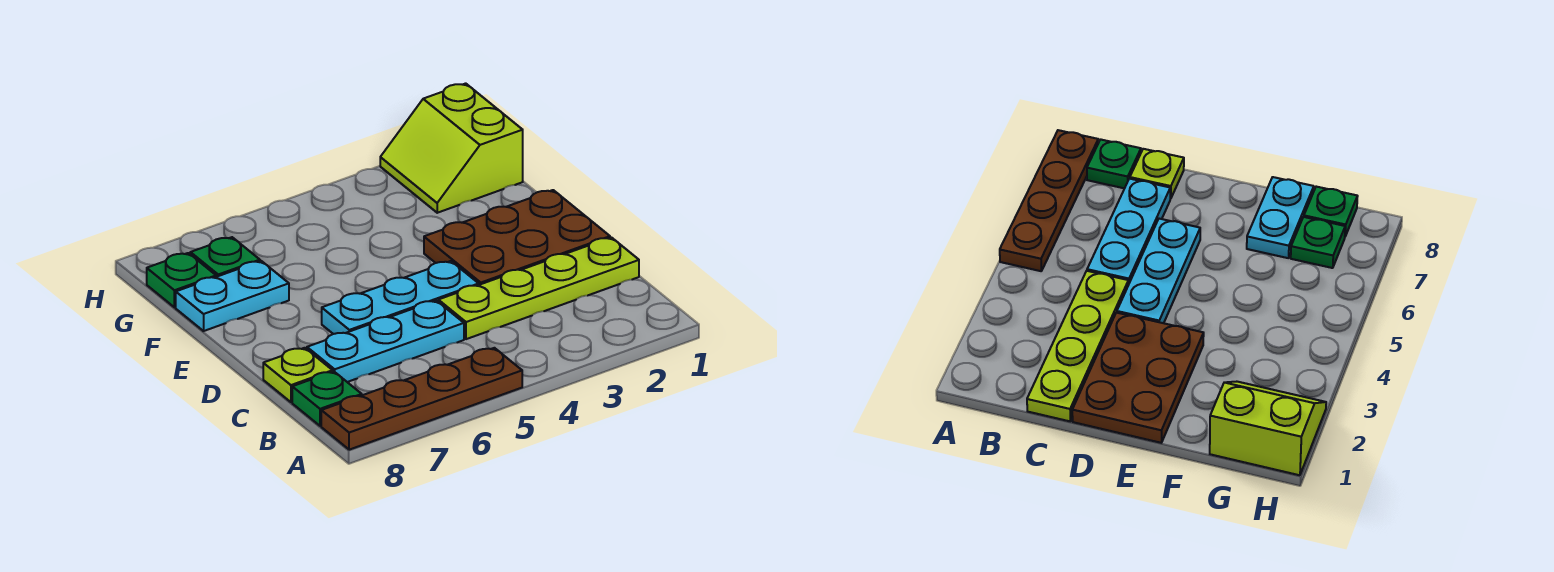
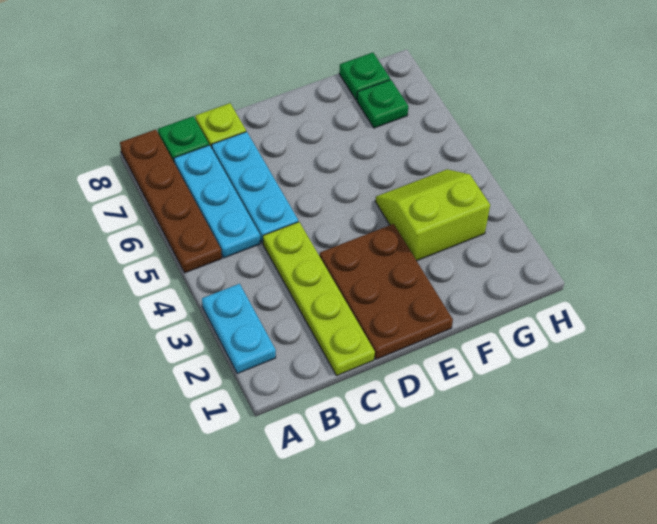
cyan 1x3 plate [322,261,479,334] -> cyan 1x3 plate moved to [174,145,260,258]
cyan 1x2 plate [176,261,289,331] -> cyan 1x2 plate moved to [202,284,276,373]
lime 2x2 slope [380,83,523,213] -> lime 2x2 slope moved to [375,169,490,261]

